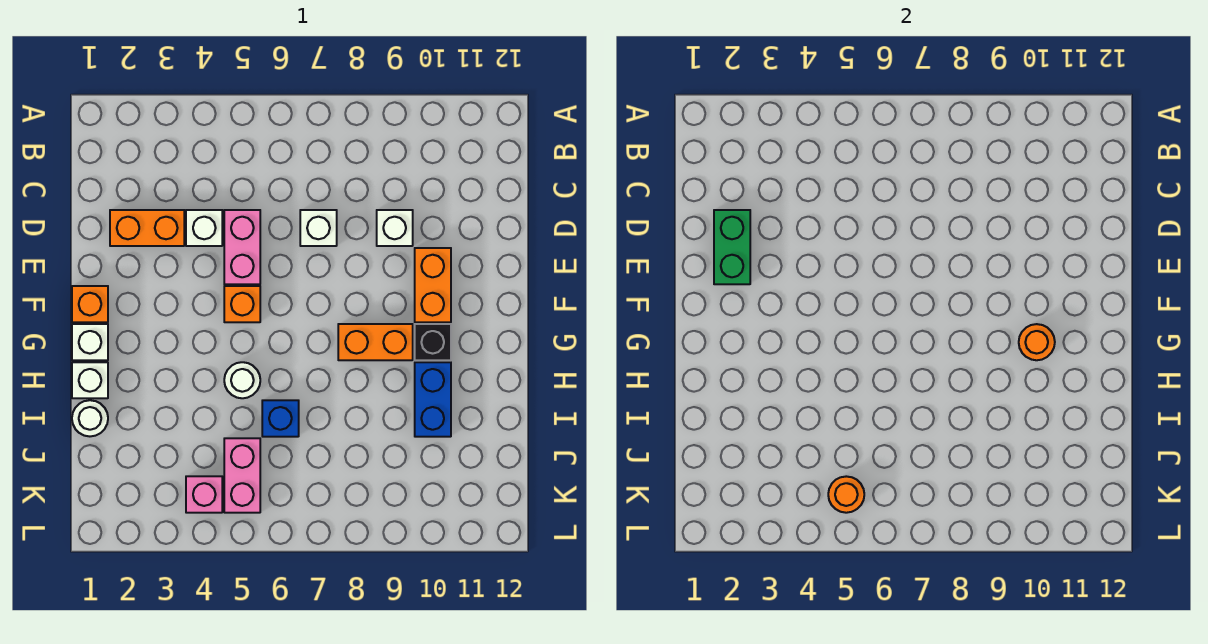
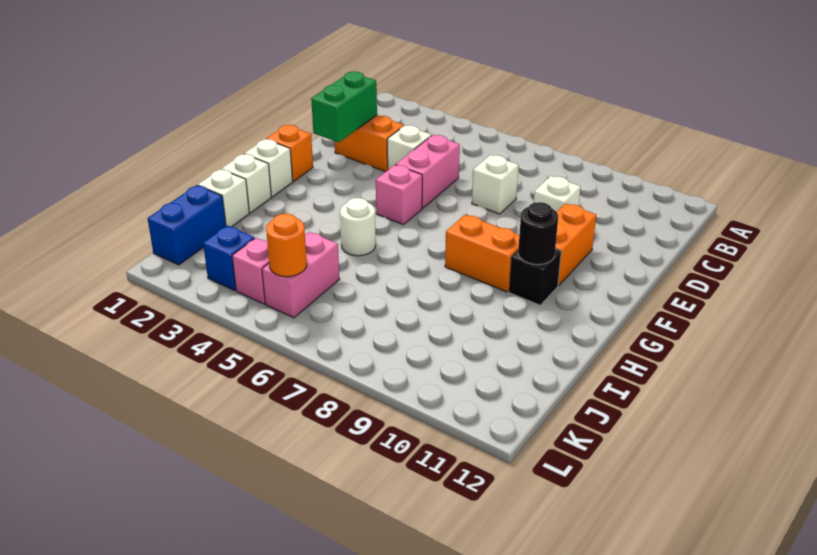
orange 1x1 brick [224,286,260,322] -> pink 1x1 brick [376,165,422,225]
orange 1x1 round brick [1019,324,1055,360] -> black 1x1 round brick [518,202,558,265]
blue 1x2 brick [415,362,451,437] -> blue 1x2 brick moved to [148,185,226,265]
white 1x1 round brick [72,400,108,436] -> white 1x1 brick [198,169,249,227]
blue 1x1 brick [262,400,299,437] -> blue 1x1 brick moved to [203,225,255,290]

